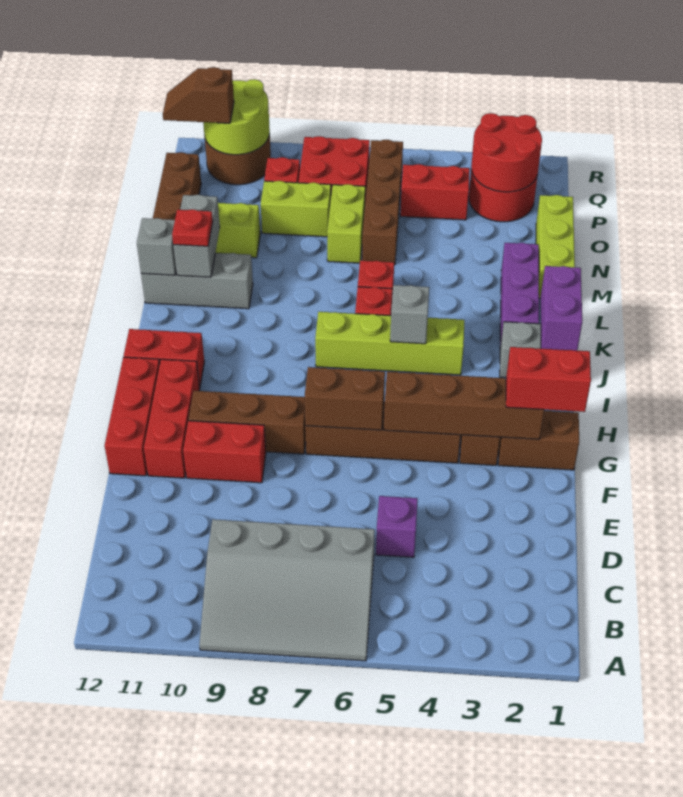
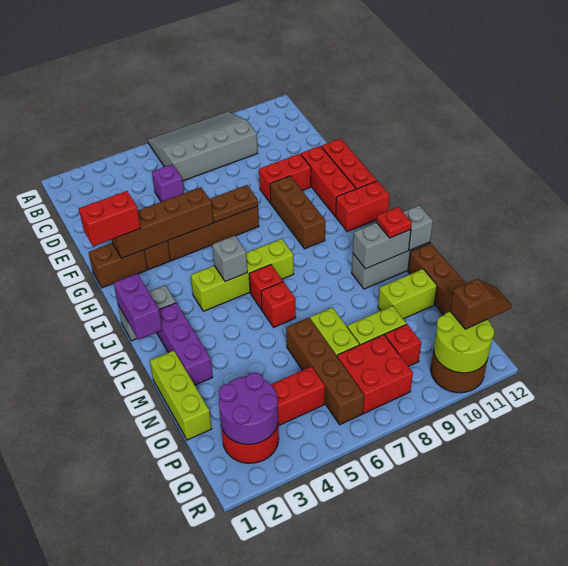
brown 1x2 brick [305,367,385,430] -> brown 1x2 plate [210,185,258,223]
brown 1x3 brick [189,391,306,454] -> brown 1x3 brick turned to [270,176,326,249]
grey 1x2 brick [173,195,220,277] -> grey 1x2 brick turned to [353,222,411,269]
red 2x2 round brick [471,113,542,192] -> purple 2x2 round brick [219,373,278,444]

